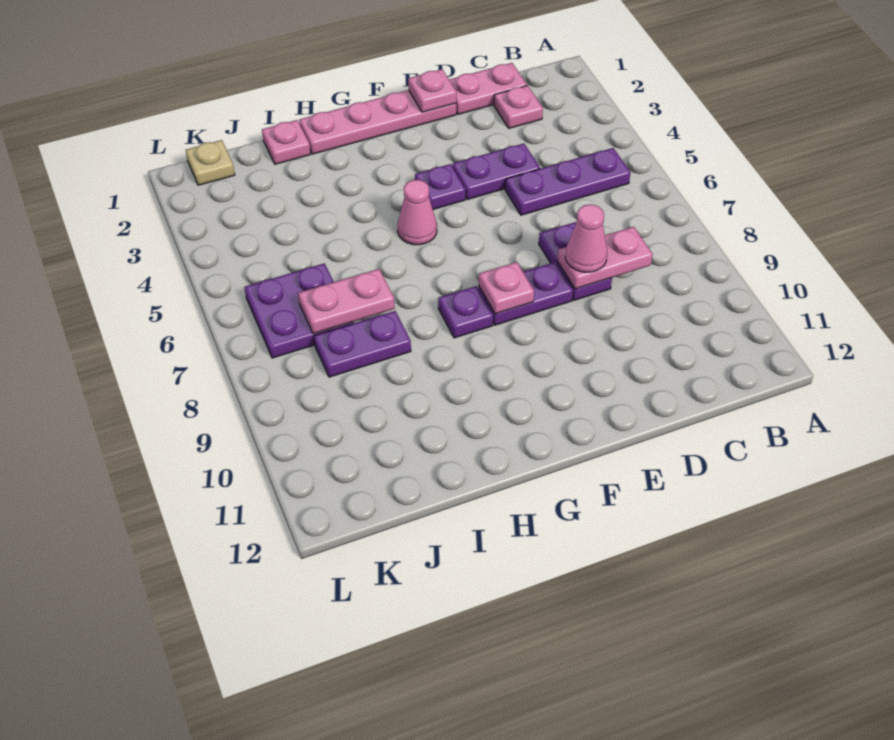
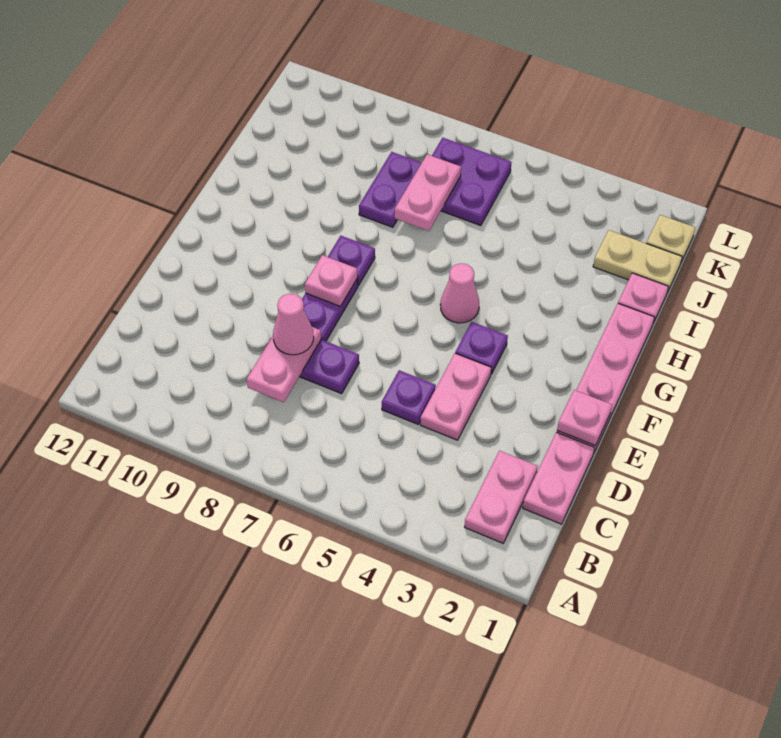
purple 1x3 plate [505,148,631,215] -> purple 1x1 plate [382,370,436,424]
pink 1x1 plate [494,86,543,128] -> pink 1x2 plate [465,451,538,543]
purple 1x2 plate [452,143,540,200] -> pink 1x2 plate [420,353,491,440]
none -> tan 1x2 plate [593,230,682,293]

